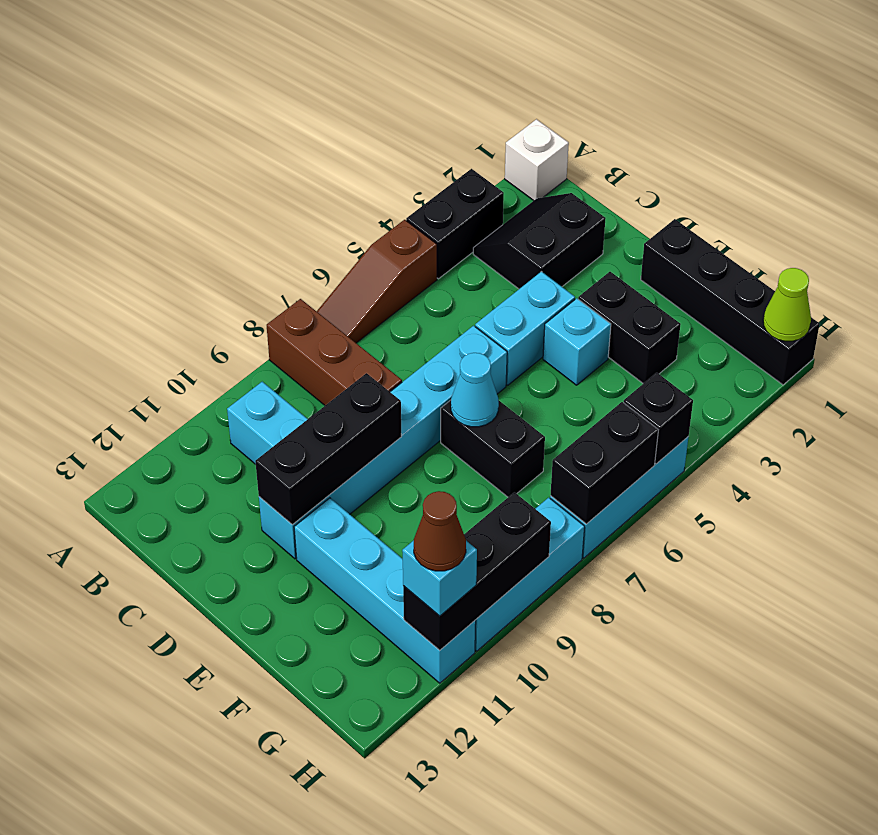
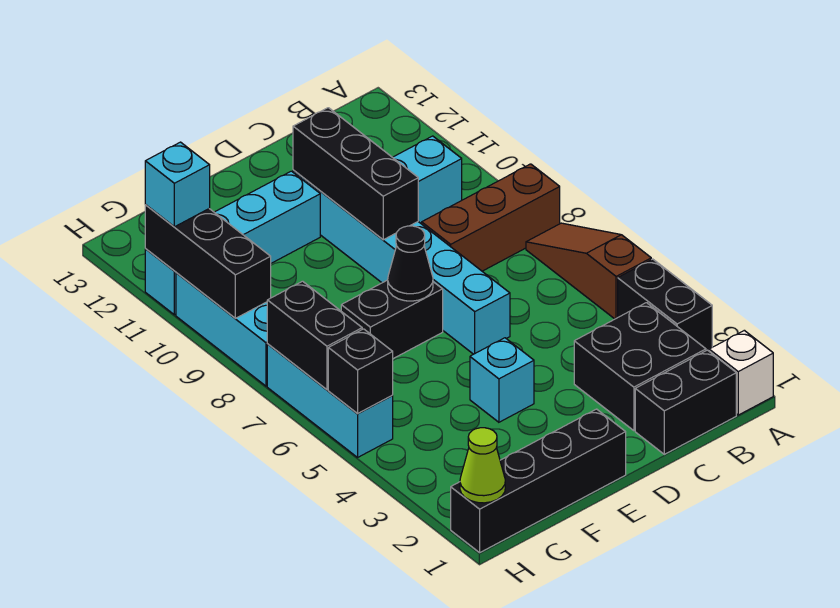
black 2x2 slope [473,193,606,289] -> black 2x2 brick [574,303,706,431]
cyan 1x2 brick [475,271,575,385] -> none
black 1x2 brick [578,272,681,384] -> black 1x2 brick moved to [635,350,736,454]
cyan 1x1 cone [451,353,499,427] -> black 1x1 cone [388,226,433,301]
brown 1x1 cone [414,491,466,571] -> none

